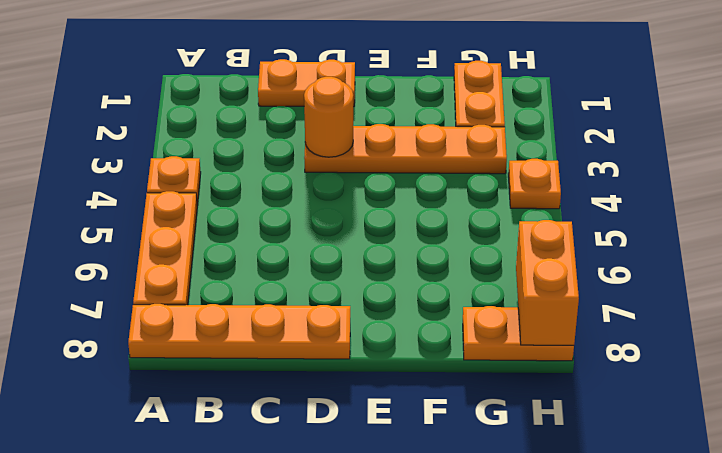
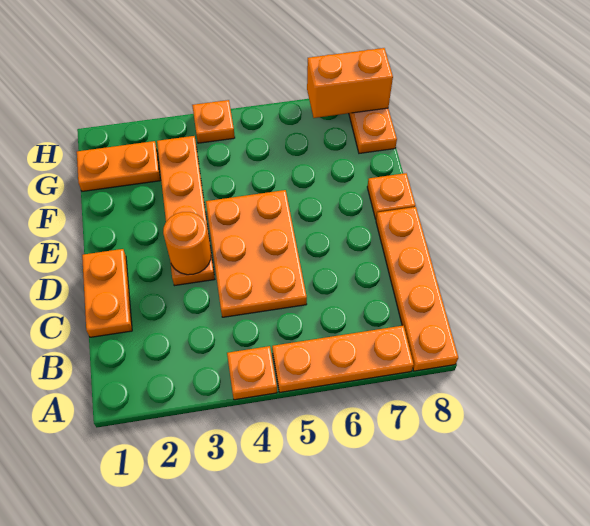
none -> orange 2x3 plate [206,190,307,317]
none -> orange 1x1 plate [367,173,415,219]

